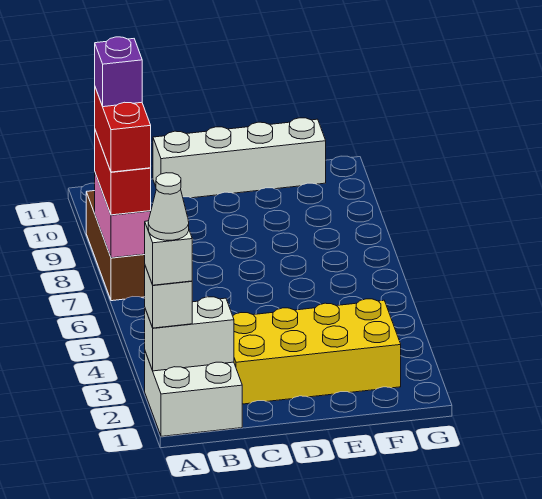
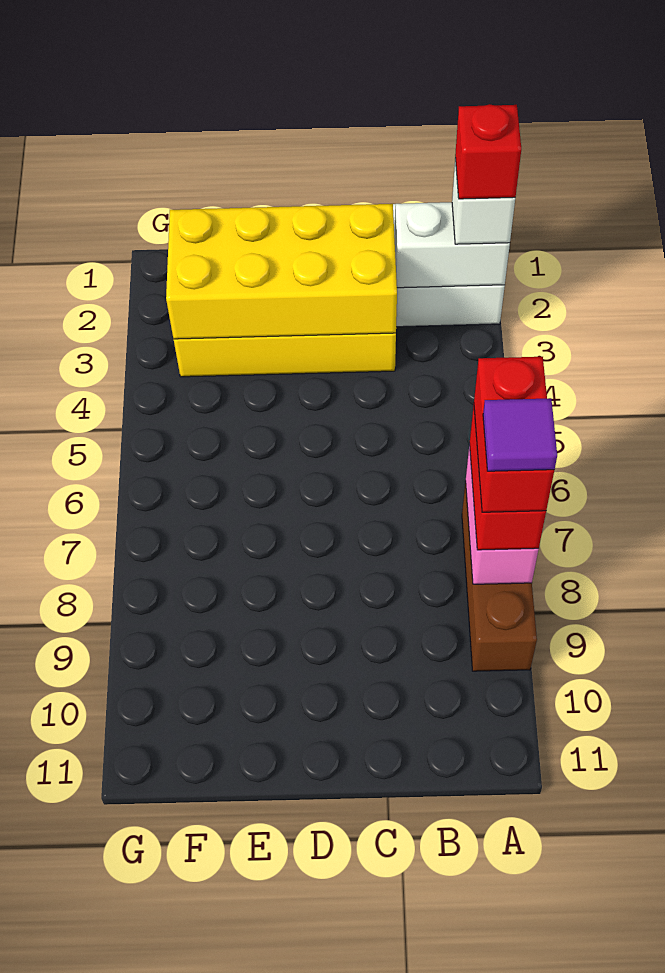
white 1x1 brick [144,221,192,285] -> red 1x1 brick [455,104,521,199]
white 1x1 cone [148,173,189,240] -> none
purple 1x1 brick [95,37,142,107] -> purple 1x1 tile [483,398,557,471]
none -> yellow 2x4 brick [166,204,397,339]
white 1x4 brick [153,118,326,198] -> none

